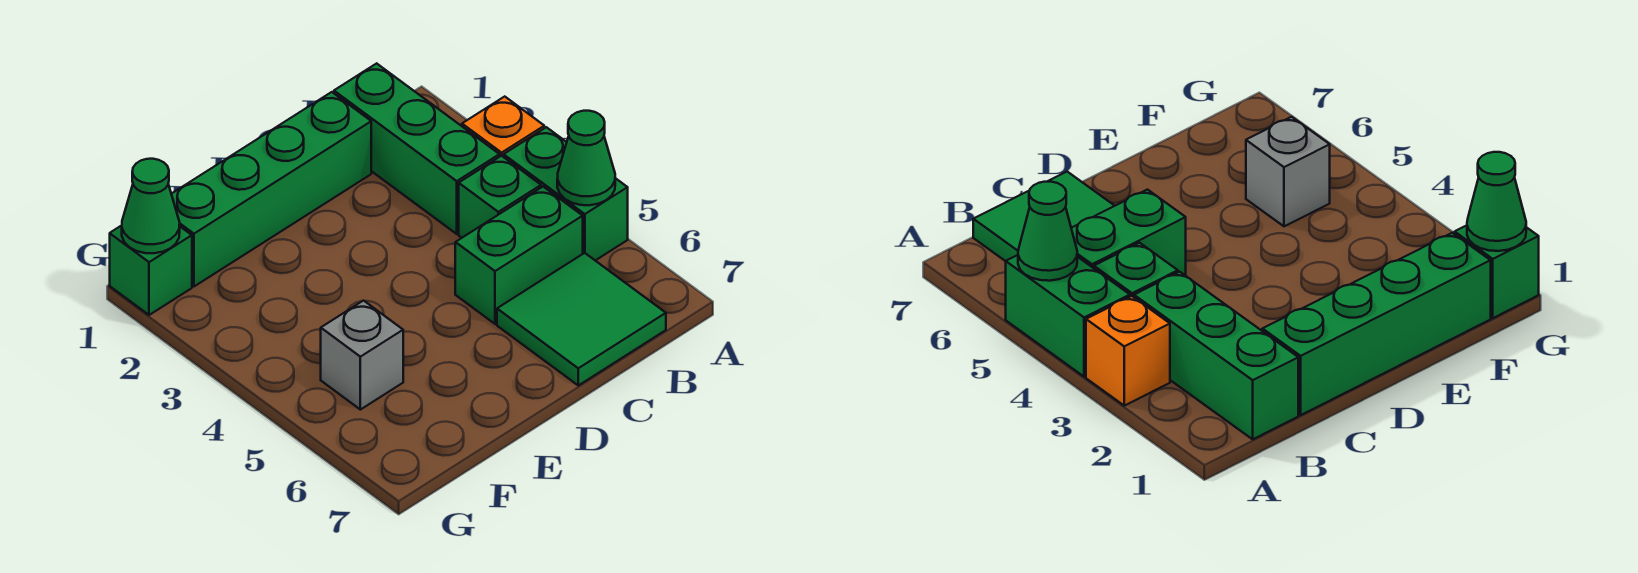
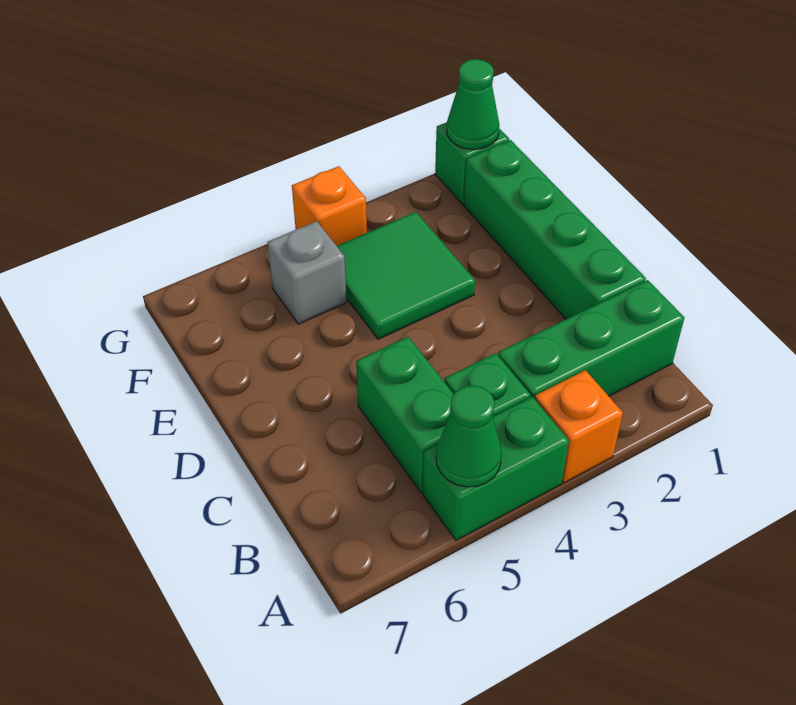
green 2x2 tile [497,253,666,385] -> green 2x2 tile moved to [337,212,475,339]
none -> orange 1x1 brick [292,166,367,246]

